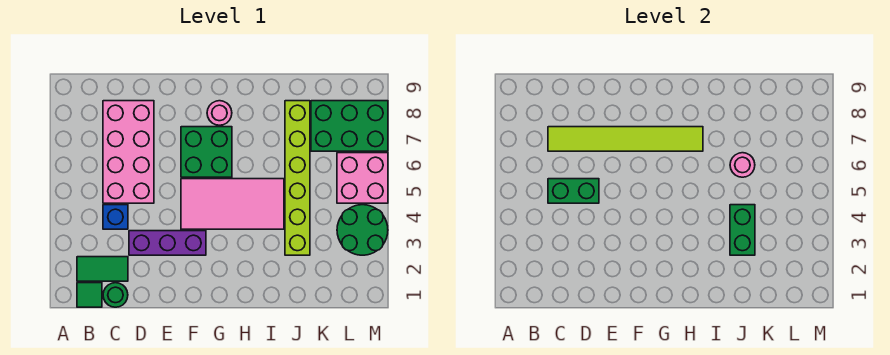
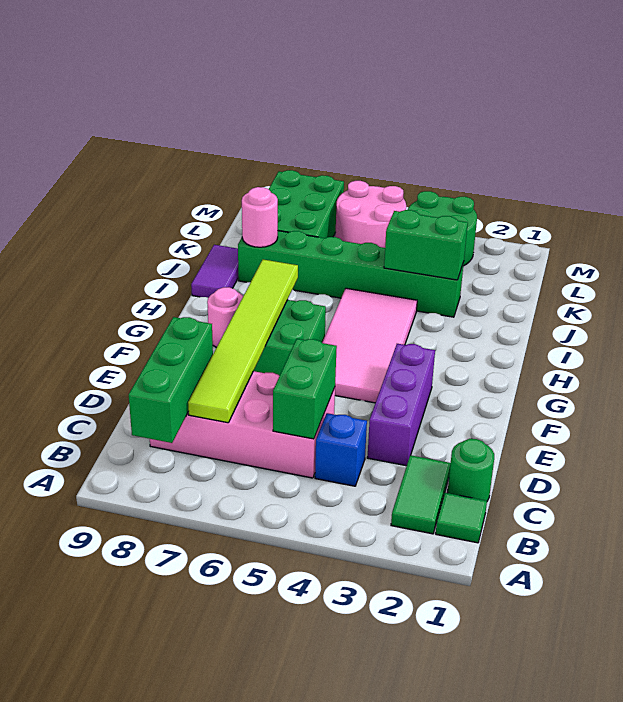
none -> green 1x3 brick [129,317,213,443]
none -> purple 1x2 tile [191,245,238,298]
lime 1x6 brick [285,101,310,255] -> green 1x6 brick [238,231,464,317]
pink 1x1 round brick [730,153,755,177] -> pink 1x1 round brick moved to [242,187,278,247]
pink 2x2 brick [337,153,388,203] -> pink 2x2 round brick [335,181,406,248]

